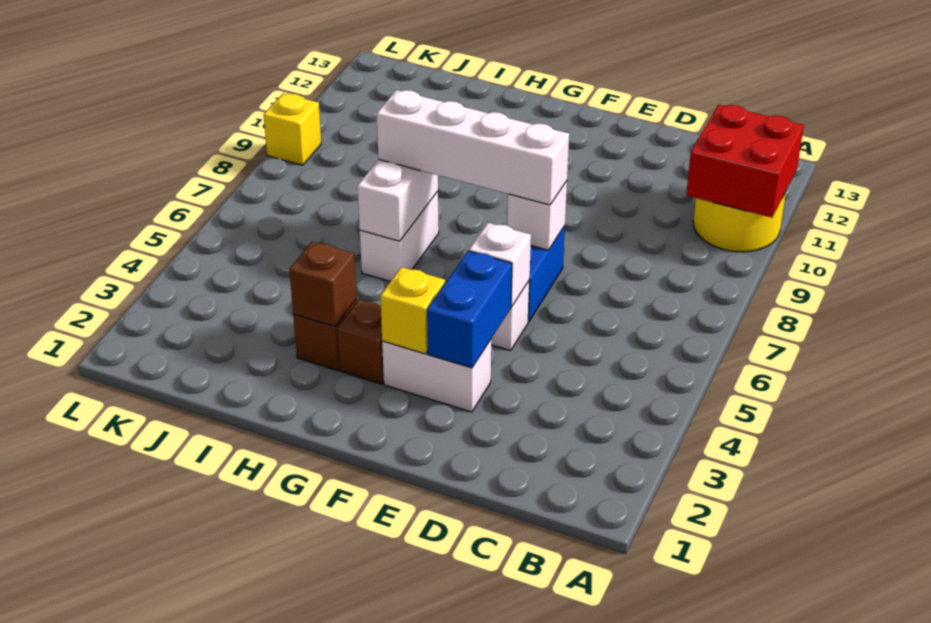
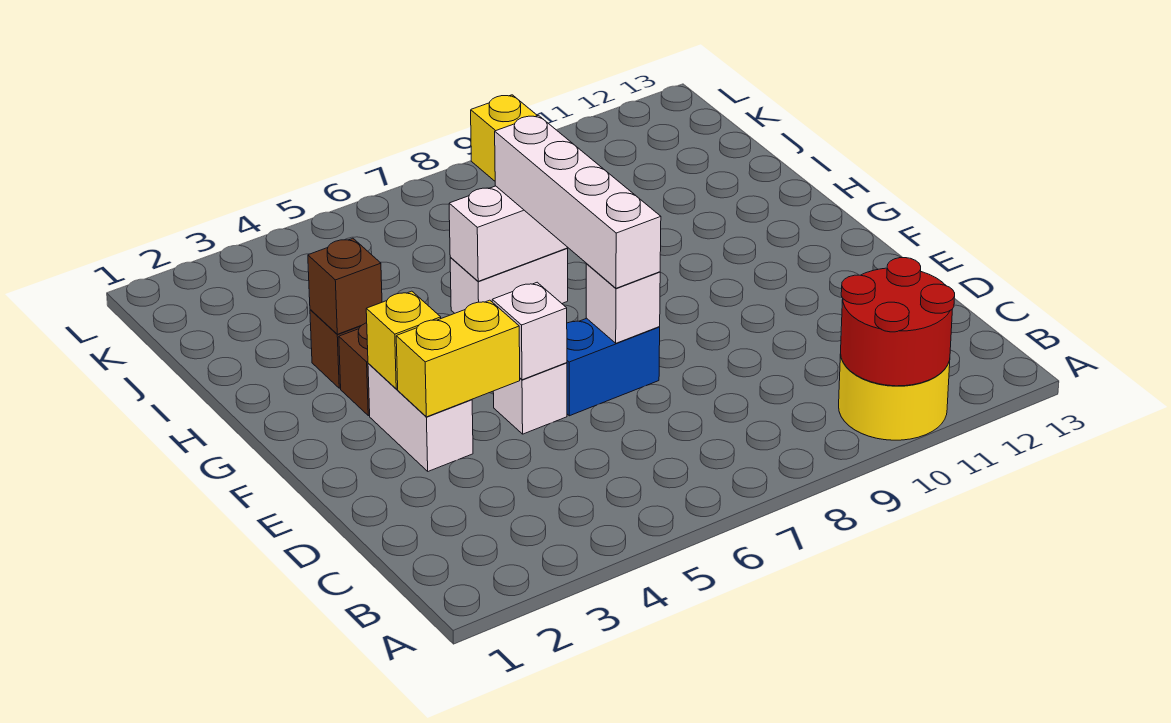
red 2x2 brick [686,105,804,218] -> red 2x2 round brick [841,258,955,386]
blue 1x2 brick [427,251,512,368] -> yellow 1x2 brick [396,300,520,417]

